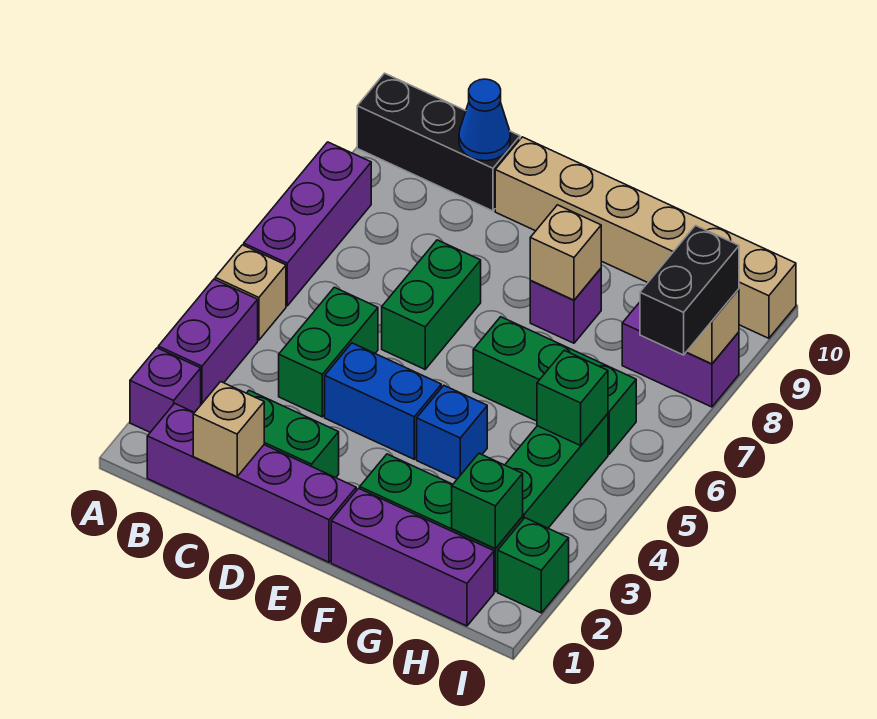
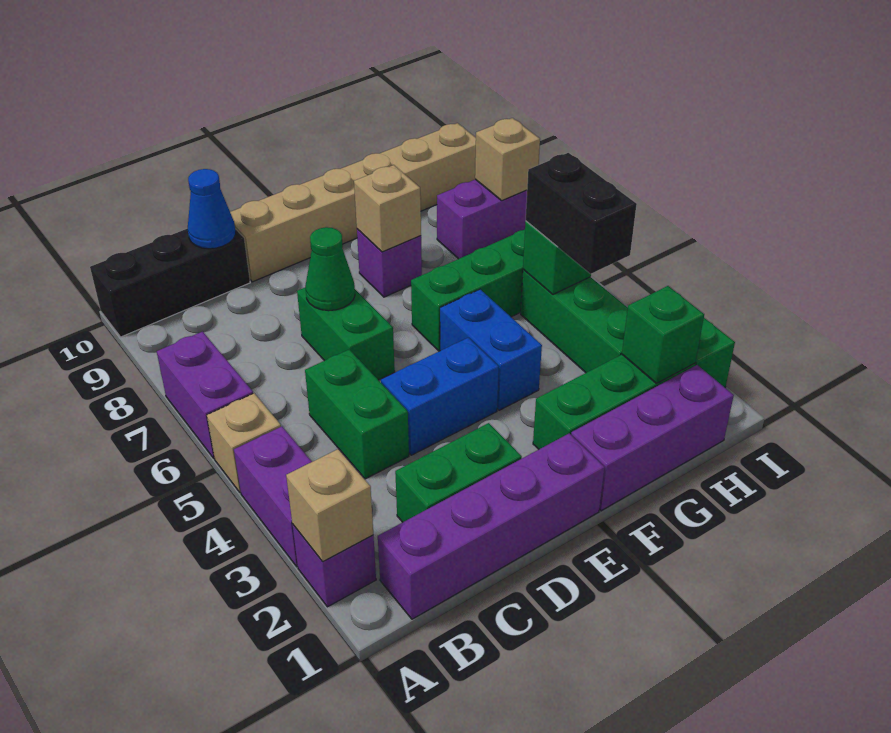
purple 1x3 brick [244,142,371,306] -> purple 1x2 brick [157,332,253,458]
tan 1x1 brick [193,382,264,477] -> tan 1x1 brick moved to [286,449,373,562]
none -> green 1x1 cone [305,227,355,311]
blue 1x1 brick [417,386,487,479] -> blue 1x2 brick [440,289,542,410]
black 1x2 brick [640,226,739,355] -> black 1x2 brick moved to [526,153,637,274]

